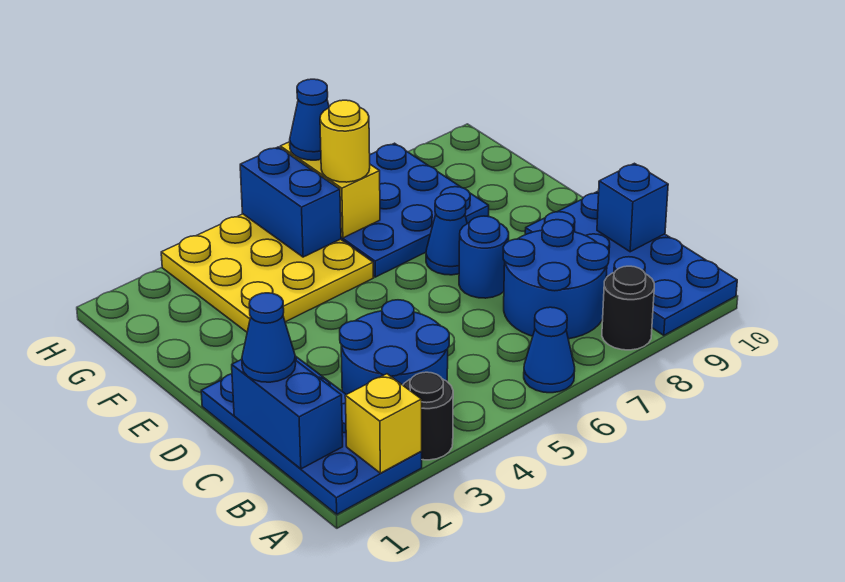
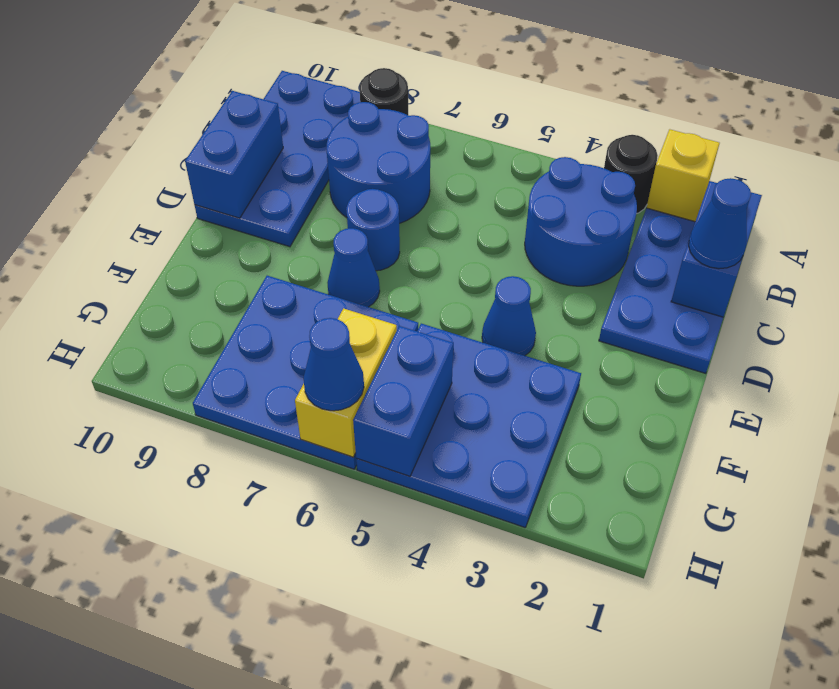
blue 1x1 cone [524,307,575,393] -> blue 1x1 cone moved to [482,276,536,356]
blue 1x1 brick [597,163,668,252] -> blue 1x2 brick [185,91,283,218]
yellow 3x3 plate [161,214,373,332] -> blue 3x3 plate [356,324,581,527]
yellow 1x1 round brick [320,100,370,182] -> none

